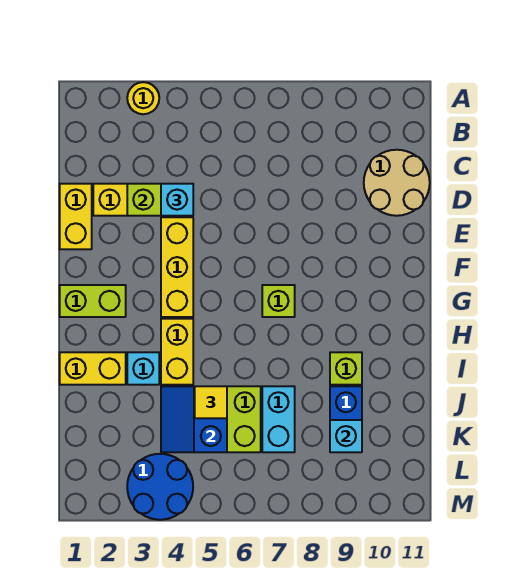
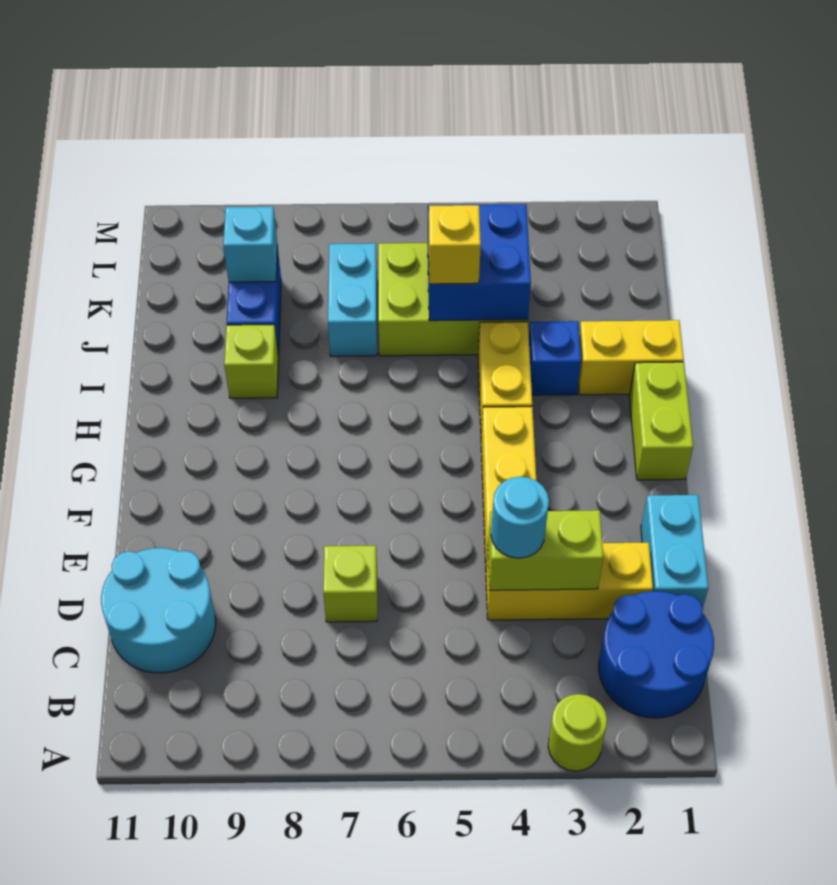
yellow 1x1 round brick [127,82,159,114] -> lime 1x1 round brick [548,694,607,771]
tan 2x2 round brick [364,150,430,216] -> cyan 2x2 round brick [101,548,216,673]
yellow 1x2 brick [60,184,92,249] -> cyan 1x2 brick [641,495,708,608]
cyan 1x1 brick [161,184,193,216] -> cyan 1x1 round brick [491,477,549,558]
lime 1x2 brick [60,285,126,317] -> lime 1x2 brick turned to [629,362,693,480]
lime 1x1 brick [262,285,295,317] -> lime 1x1 brick moved to [323,546,377,622]
cyan 1x1 brick [127,352,159,385] -> blue 1x1 brick [529,321,581,395]
blue 2x2 slope [161,386,227,452] -> blue 2x2 brick [428,204,531,321]
yellow 1x1 tile [195,386,227,418] -> yellow 1x1 brick [429,205,481,284]
blue 2x2 round brick [127,454,193,520] -> blue 2x2 round brick moved to [599,591,714,718]

